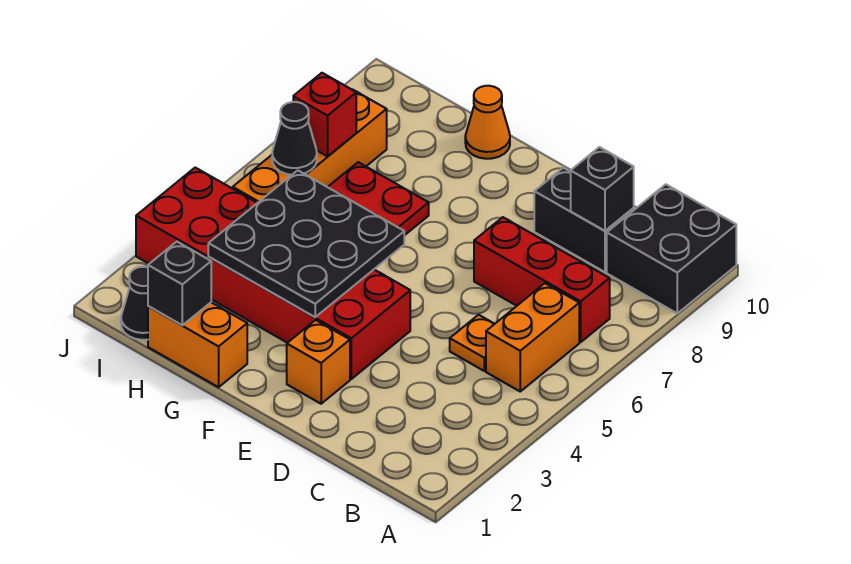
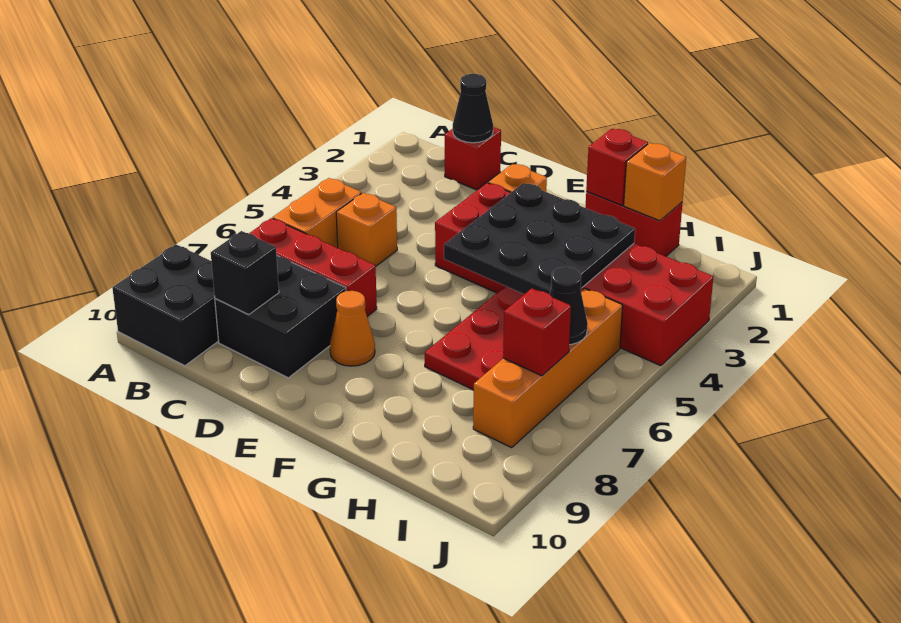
none -> red 1x1 brick [445,127,501,190]
orange 1x1 plate [450,315,494,371] -> orange 1x1 brick [336,193,397,266]
black 1x2 brick [534,168,634,272] -> black 2x2 brick [215,256,346,378]
orange 1x2 brick [148,303,247,387] -> red 1x2 brick [585,191,683,256]
none -> red 1x1 brick [586,129,648,205]
orange 1x1 cone [465,86,510,159] -> orange 1x1 cone moved to [330,291,375,366]
black 1x1 brick [148,242,211,325] -> orange 1x1 brick [624,143,686,221]
black 1x1 cone [121,267,148,340] -> black 1x1 cone moved to [453,74,493,143]

